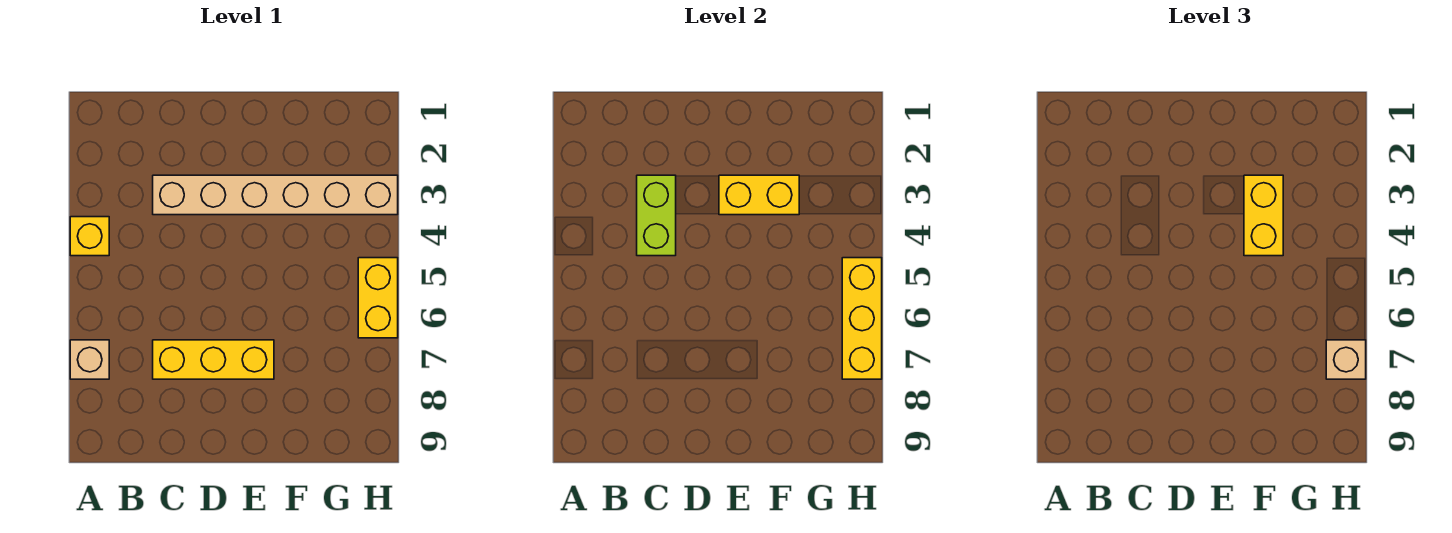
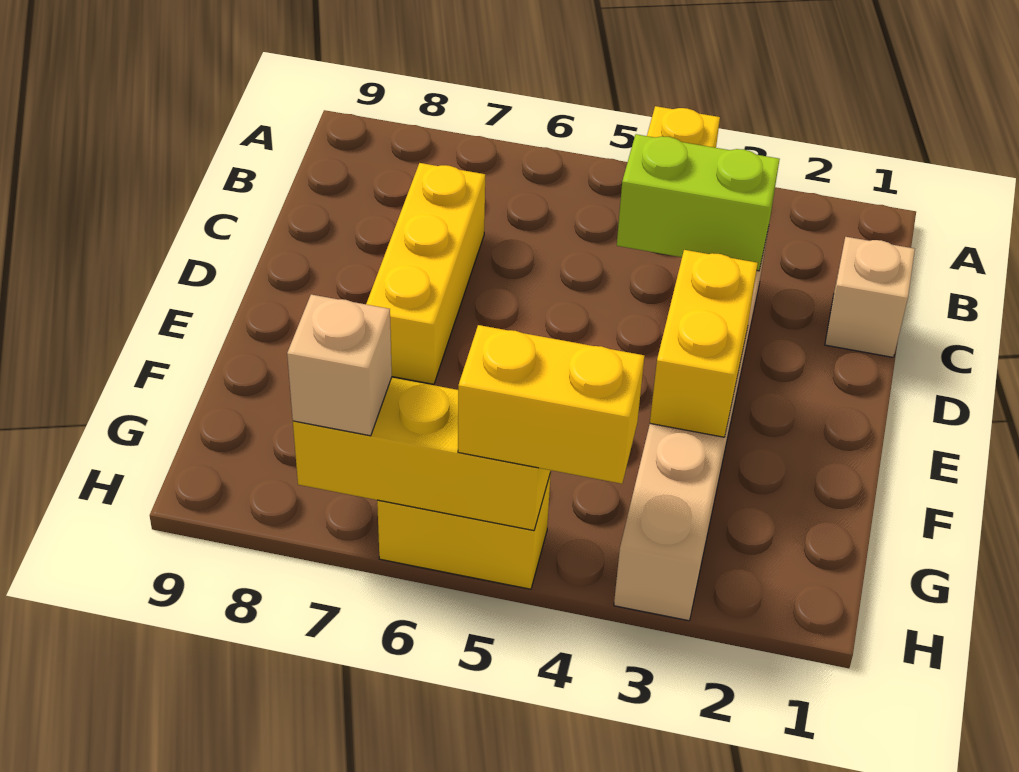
tan 1x1 brick [70,340,109,379] -> tan 1x1 brick moved to [825,237,915,357]
yellow 1x2 brick [1244,175,1283,256] -> yellow 1x2 brick moved to [458,325,644,484]

